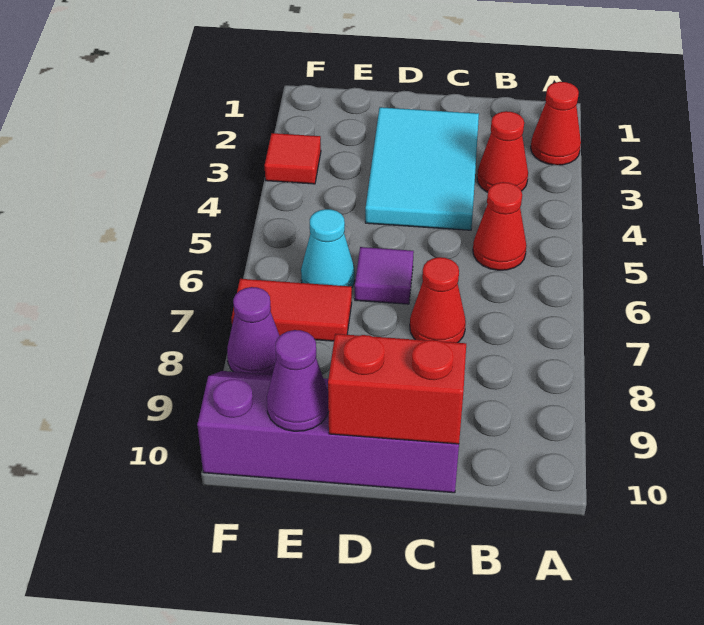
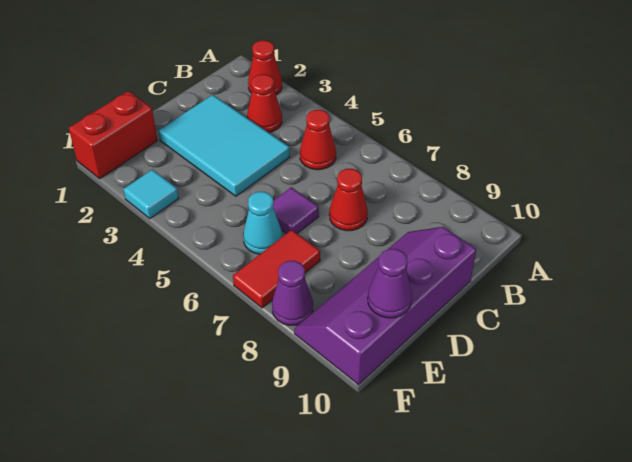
red 1x2 brick [328,334,466,444] -> red 1x2 brick moved to [69,91,157,178]
red 1x1 tile [265,133,321,184] -> cyan 1x1 tile [123,170,179,218]

